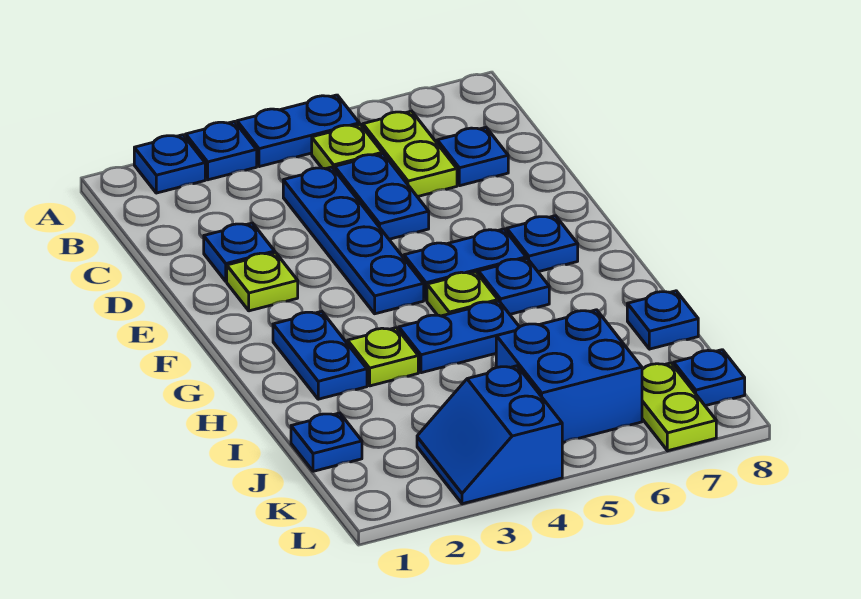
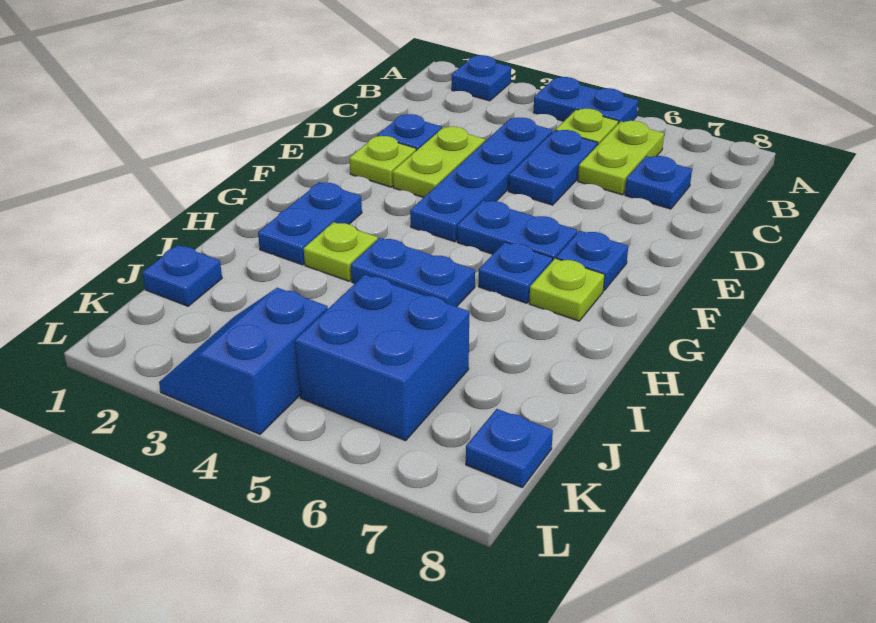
blue 1x1 plate [186,122,257,180] -> none
lime 1x1 plate [427,272,498,316] -> lime 1x1 plate moved to [529,258,605,321]
blue 1x1 plate [627,291,698,349] -> none
lime 1x2 plate [642,363,716,451] -> lime 1x2 plate moved to [393,127,485,198]

